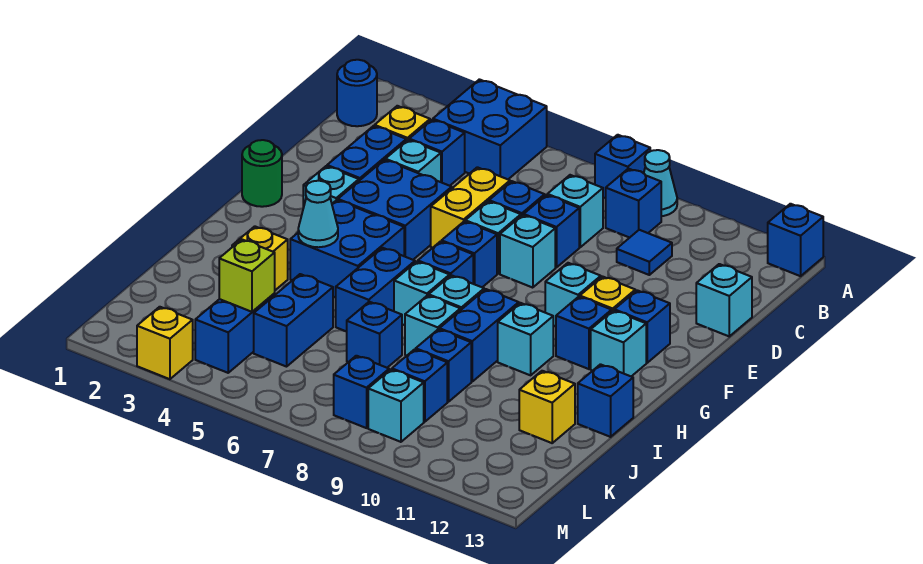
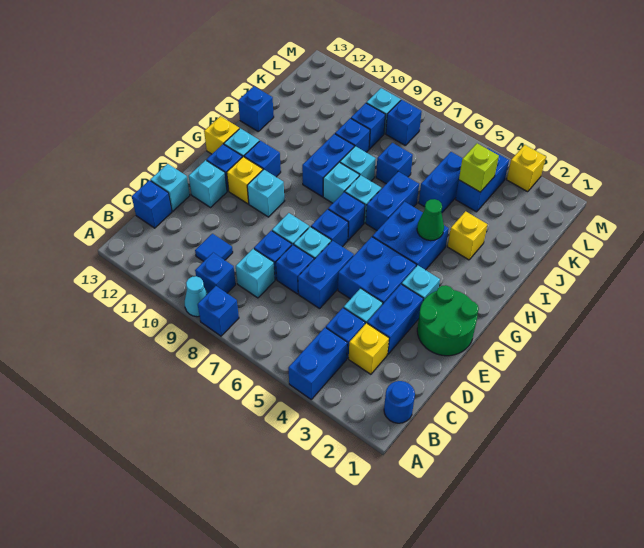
blue 2x2 brick [433,79,547,179] -> blue 1x2 brick [288,328,347,399]
blue 1x1 brick [768,204,823,276] -> blue 1x1 brick moved to [132,180,172,228]
yellow 1x2 brick [431,167,510,248] -> blue 1x2 brick [298,241,354,309]
green 1x1 round brick [242,140,282,207] -> green 2x2 round brick [417,285,479,356]
cyan 1x1 cone [298,181,338,247] -> green 1x1 cone [417,199,444,241]
cyan 1x1 brick [498,303,553,375] -> cyan 1x1 brick moved to [189,160,227,207]
yellow 1x1 brick [519,371,575,443] -> yellow 1x1 brick moved to [204,116,239,154]

